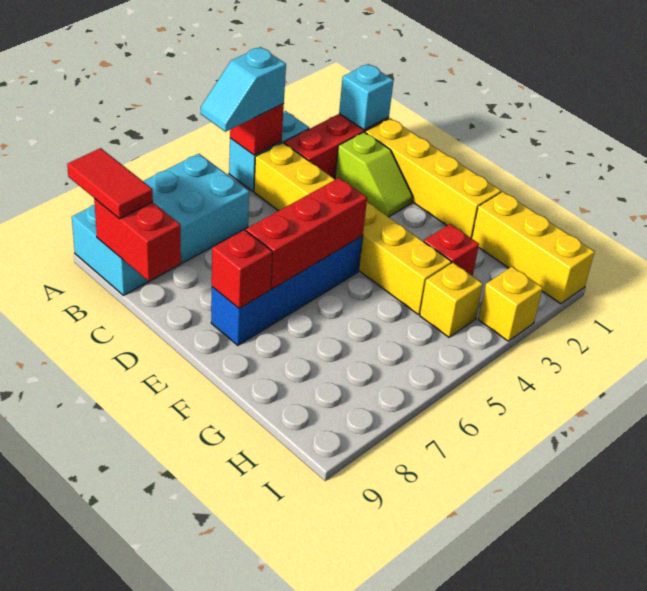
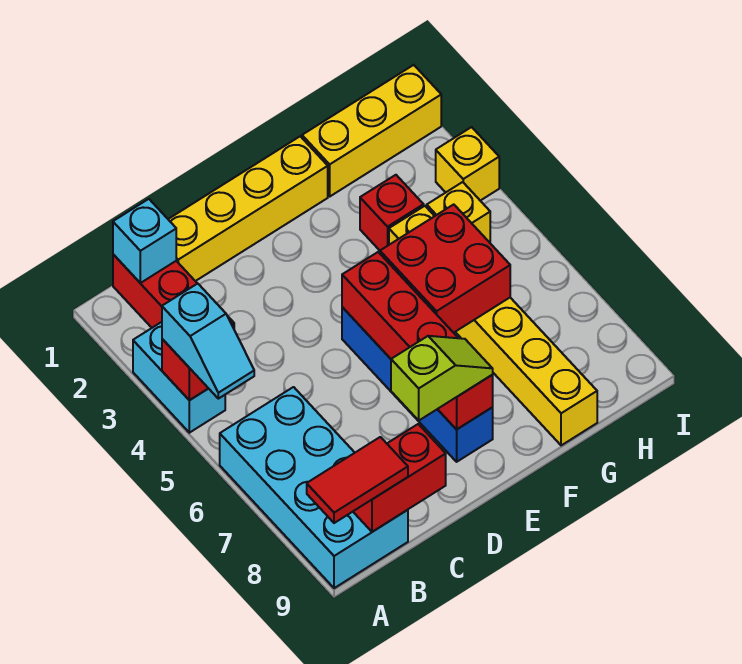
yellow 1x6 brick [254,143,451,315] -> yellow 1x6 brick turned to [389,206,597,445]
lime 1x2 slope [335,132,413,217] -> lime 1x2 slope moved to [391,336,493,420]
none -> red 2x2 brick [380,204,510,333]

